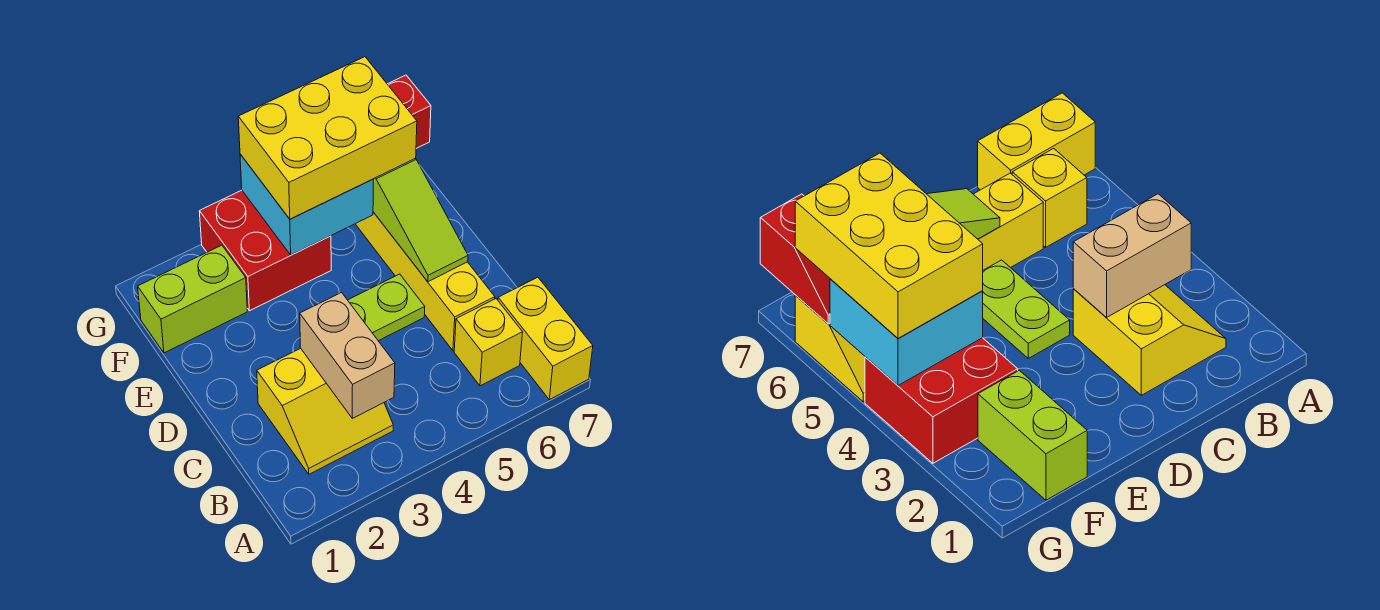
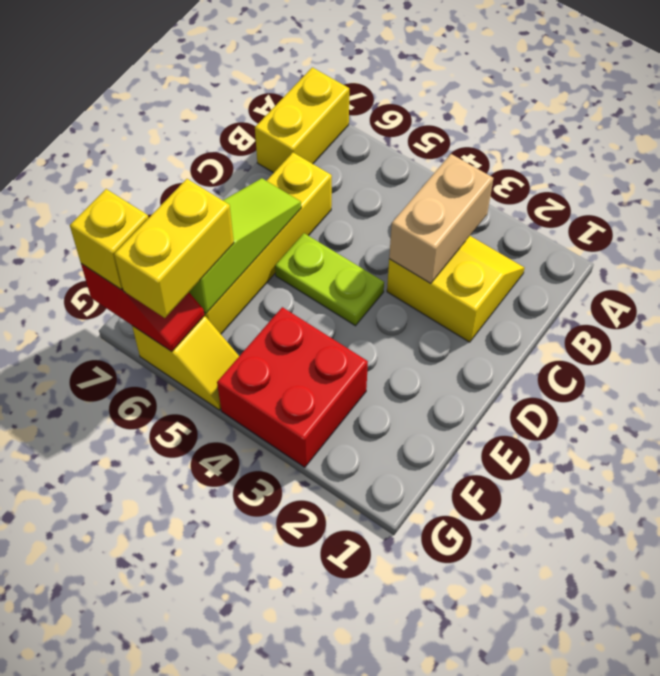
yellow 1x1 brick [454,299,523,386] -> yellow 1x1 brick moved to [70,189,148,289]
lime 1x2 brick [138,245,247,353] -> none
cyan 2x2 brick [240,154,374,255] -> none
yellow 2x3 brick [238,57,417,219] -> yellow 1x2 brick [114,179,234,318]

